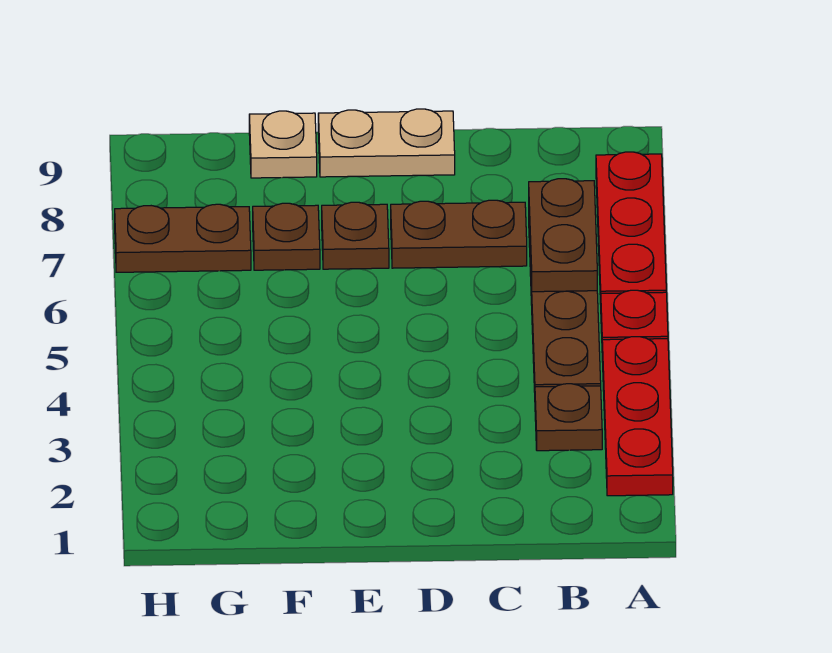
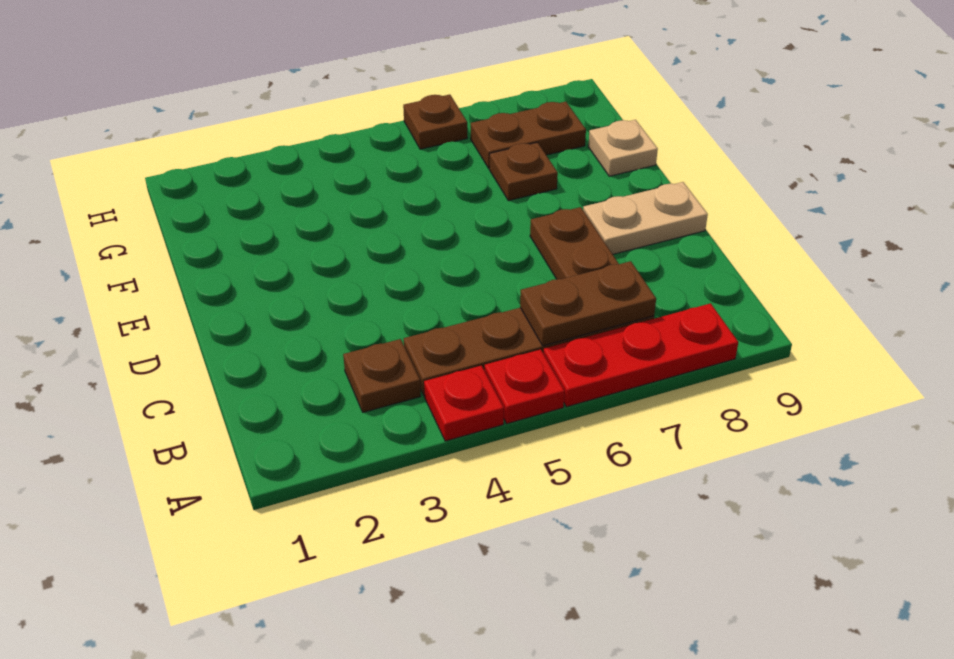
red 1x3 plate [602,337,673,496] -> red 1x1 plate [424,366,504,441]
tan 1x2 plate [318,109,455,177] -> tan 1x2 plate turned to [583,182,708,254]
brown 1x1 plate [322,202,389,269] -> brown 1x1 plate moved to [403,95,467,149]
brown 1x2 plate [115,204,251,272] -> brown 1x2 plate turned to [471,102,586,168]

